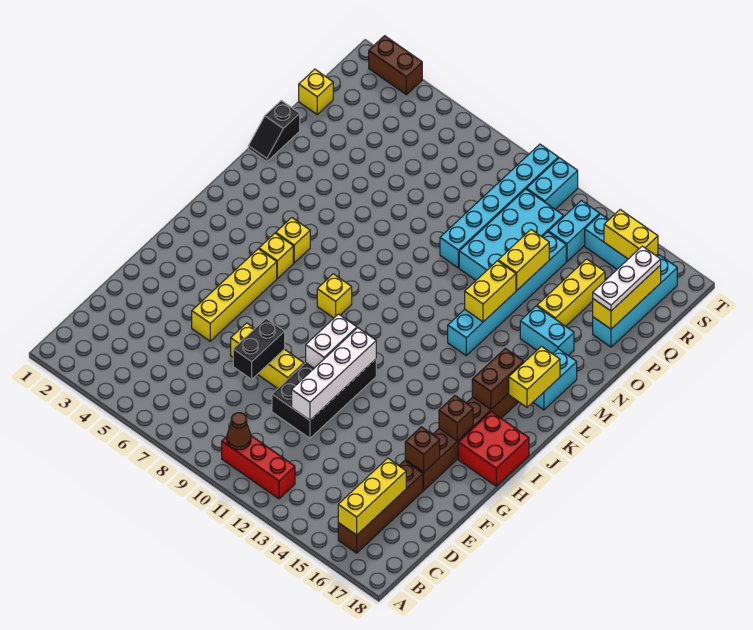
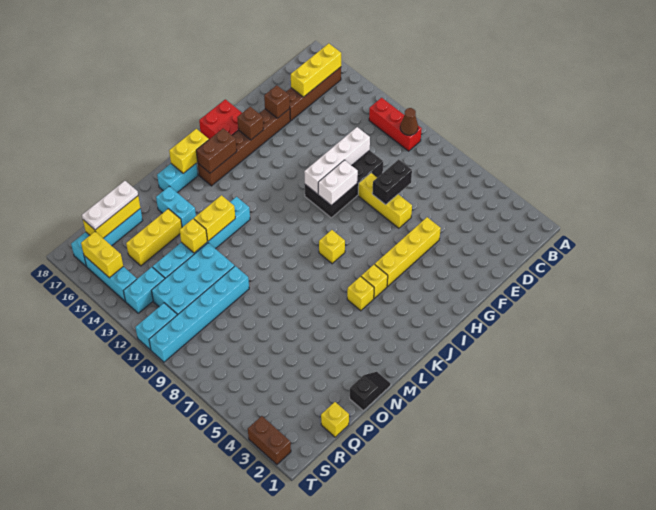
yellow 1x2 brick [498,230,549,291] -> yellow 1x1 brick [180,219,207,253]

